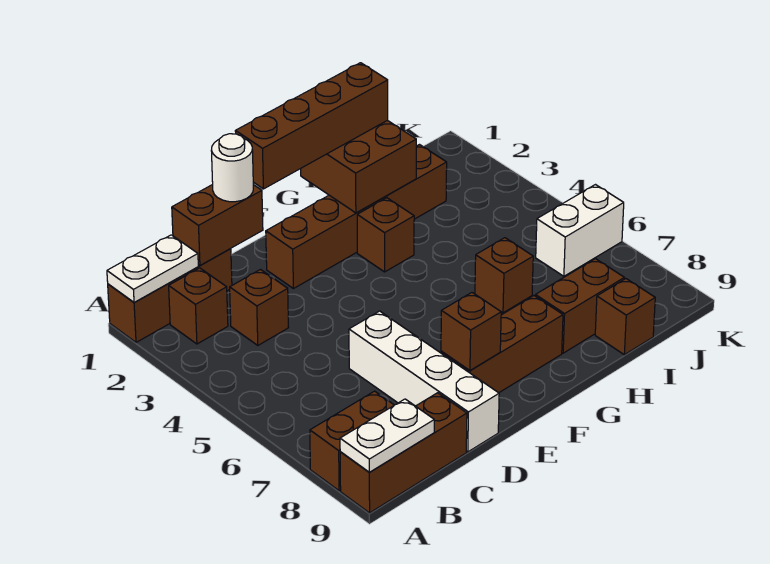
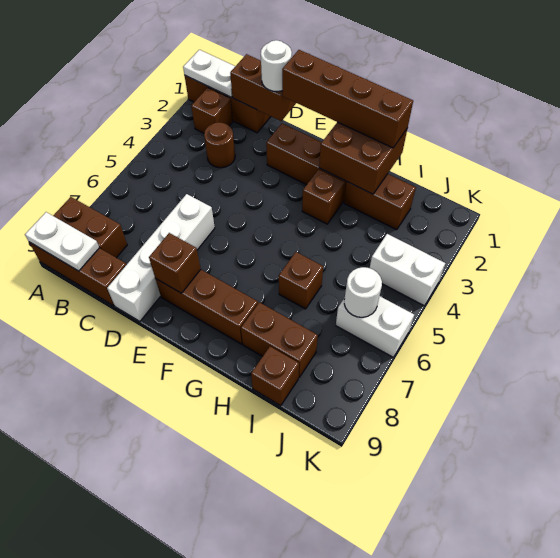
brown 1x1 brick [230,270,289,345] -> brown 1x1 round brick [204,122,235,168]
none -> white 1x2 brick [370,234,445,306]
none -> white 1x1 round brick [344,267,382,317]

